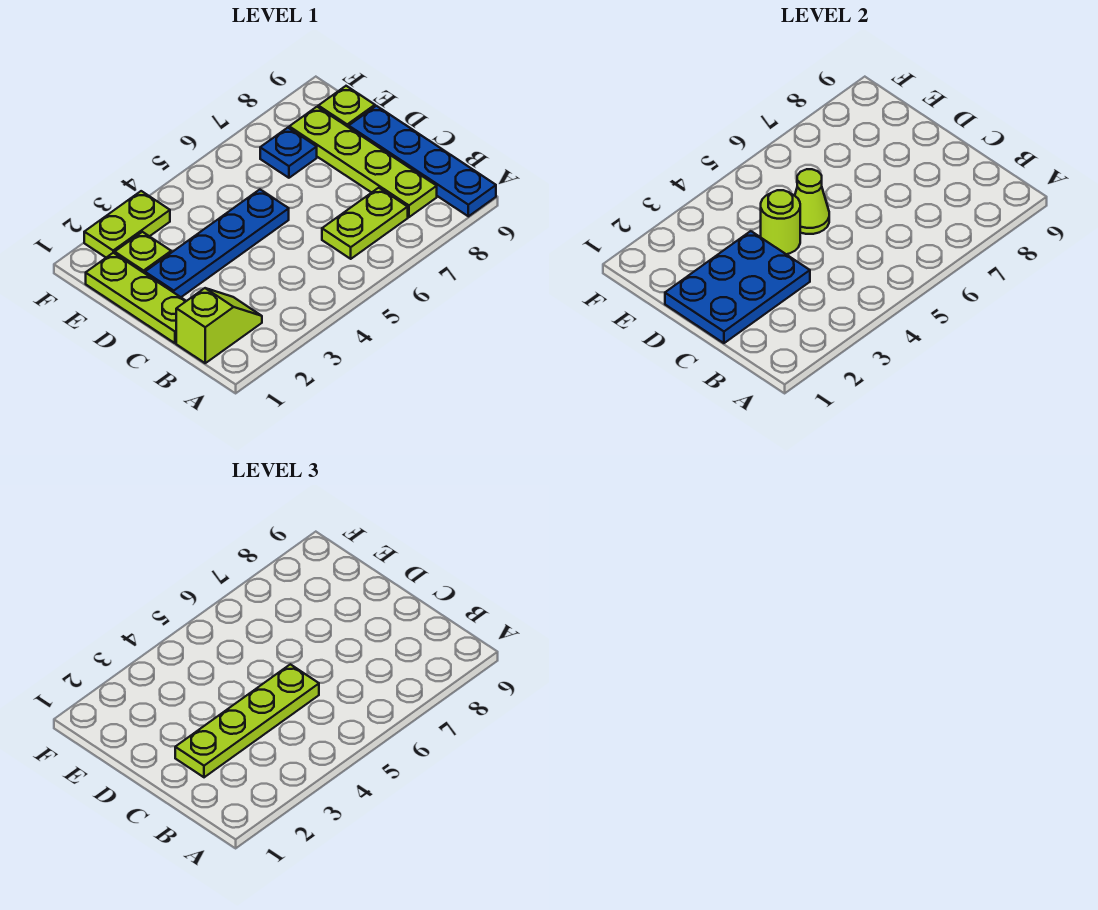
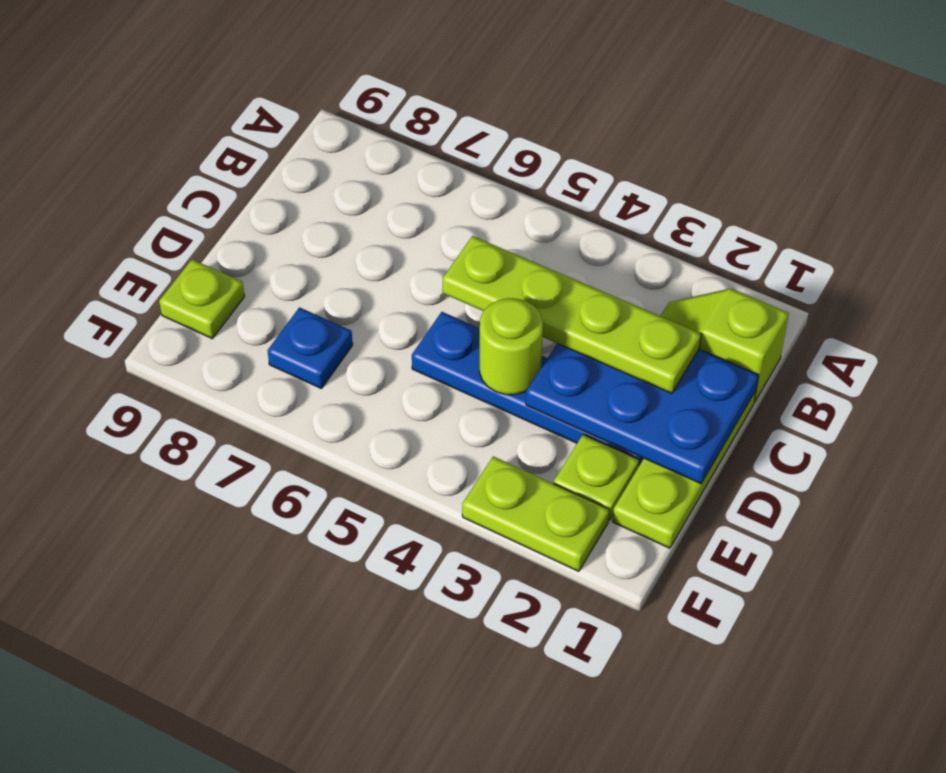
blue 1x4 plate [349,106,496,216] -> none
lime 1x2 plate [322,188,408,259] -> none
lime 1x4 plate [289,107,437,217] -> none
lime 1x1 cone [795,169,829,234] -> none

